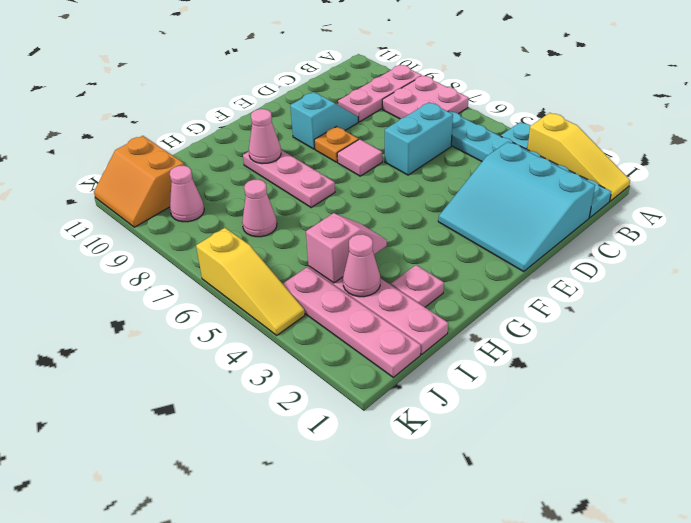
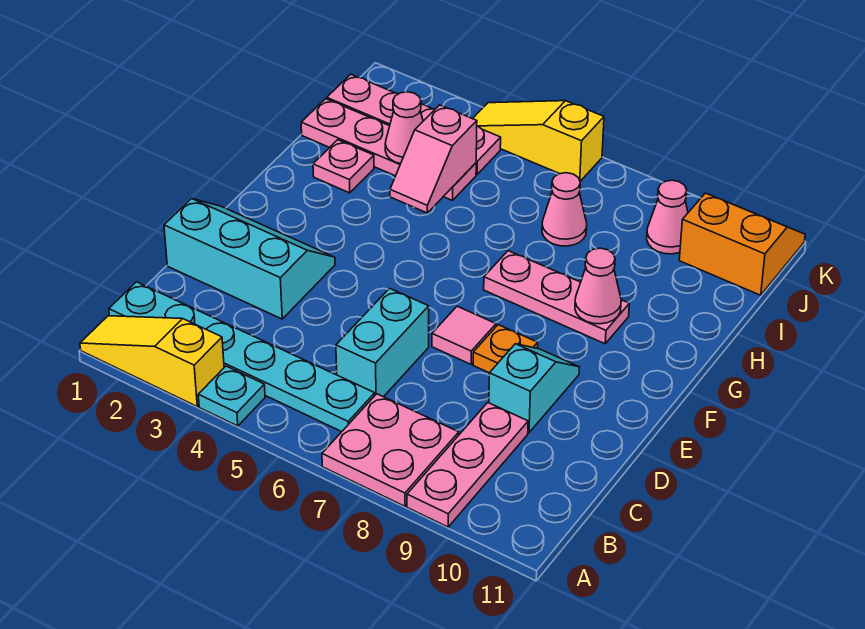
cyan 3x3 slope [438,142,595,271] -> cyan 2x3 slope [164,199,335,319]
cyan 1x2 slope [290,92,358,149] -> cyan 1x2 slope turned to [489,344,579,433]

